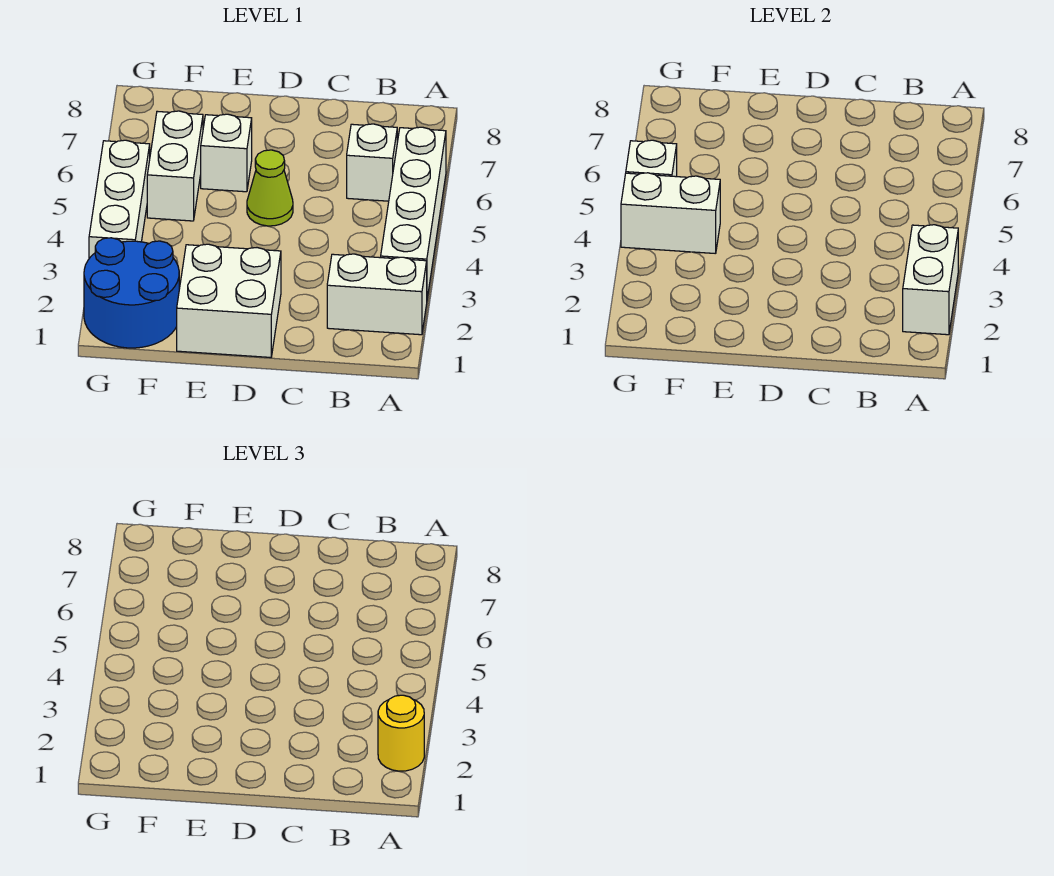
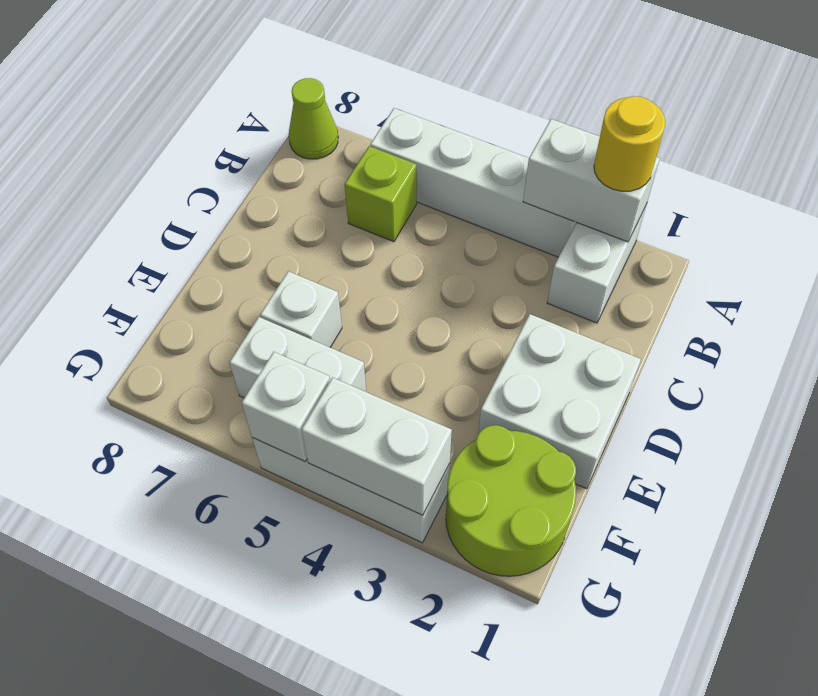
white 1x1 brick [347,124,397,201] -> lime 1x1 brick [345,146,417,242]
lime 1x1 cone [247,150,293,226] -> lime 1x1 cone moved to [289,78,338,159]
blue 2x2 round brick [84,238,179,348] -> lime 2x2 round brick [446,425,576,576]
white 1x2 brick [621,173,720,254] -> white 1x2 brick turned to [302,377,452,515]

